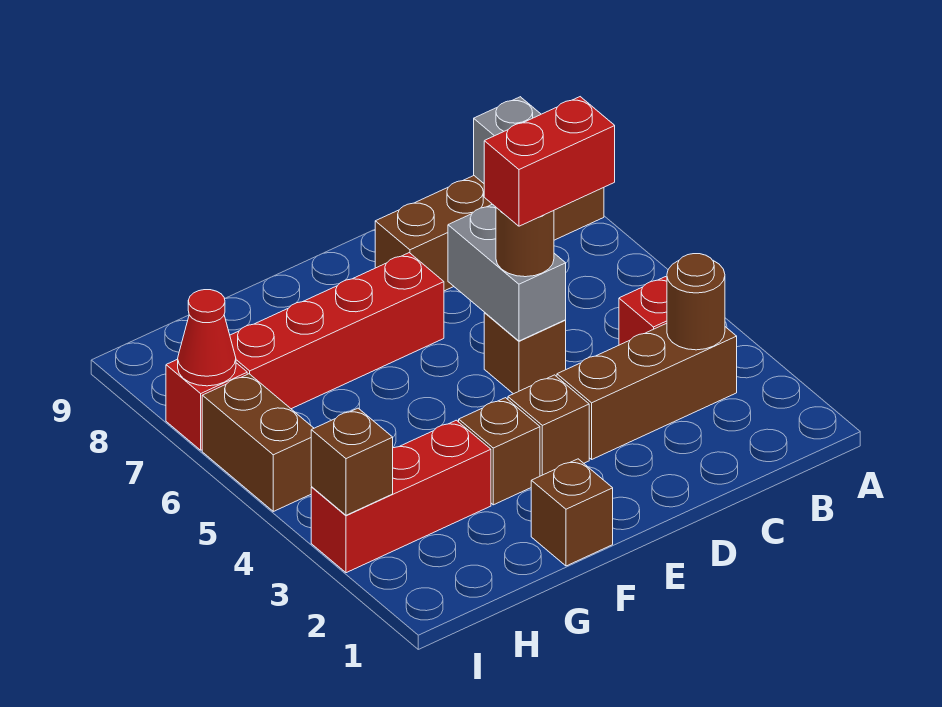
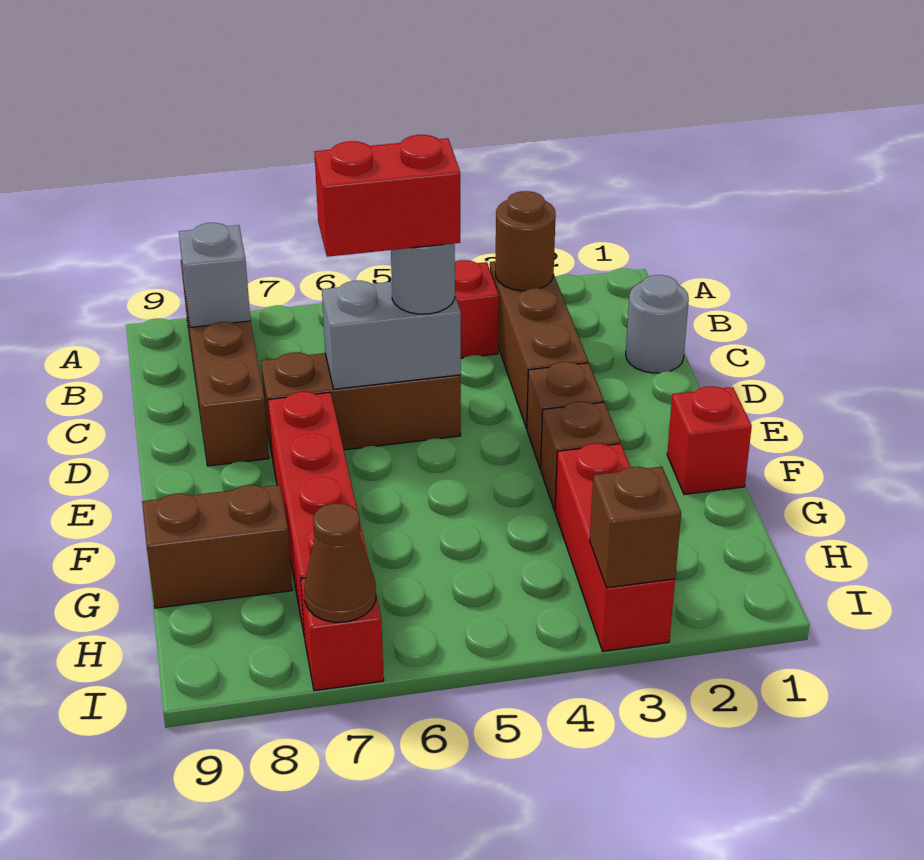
none -> grey 1x1 round brick [626,275,689,373]
red 1x2 brick [484,97,615,226] -> red 1x2 brick turned to [314,135,460,257]
brown 1x1 brick [484,313,566,394] -> brown 1x3 brick [261,352,461,454]
brown 1x1 round brick [496,208,554,277] -> grey 1x1 round brick [391,243,455,314]
brown 1x1 brick [531,459,613,566] -> red 1x1 brick [667,386,752,494]
brown 1x2 brick [202,374,314,511] -> brown 1x2 brick moved to [142,485,292,608]
red 1x1 cone [178,290,236,386] -> brown 1x1 cone [304,503,376,622]

